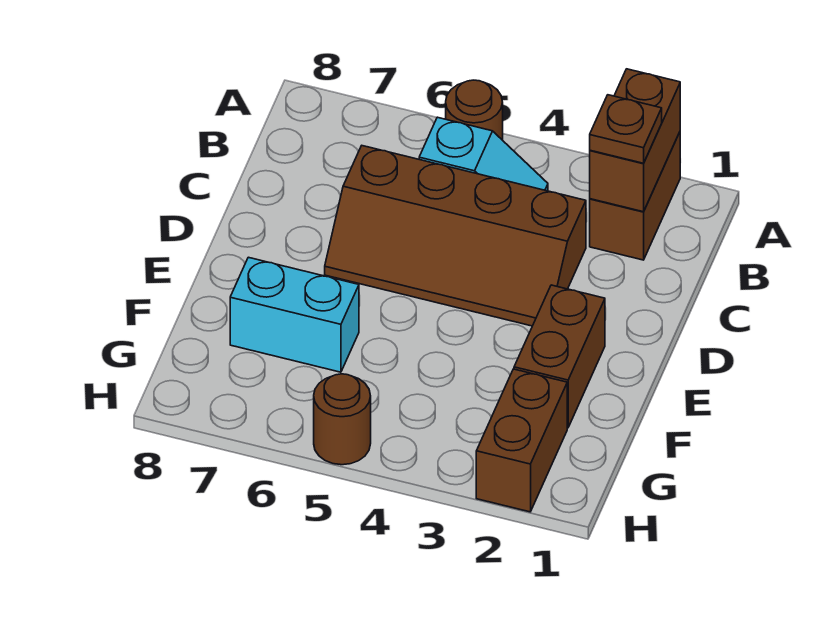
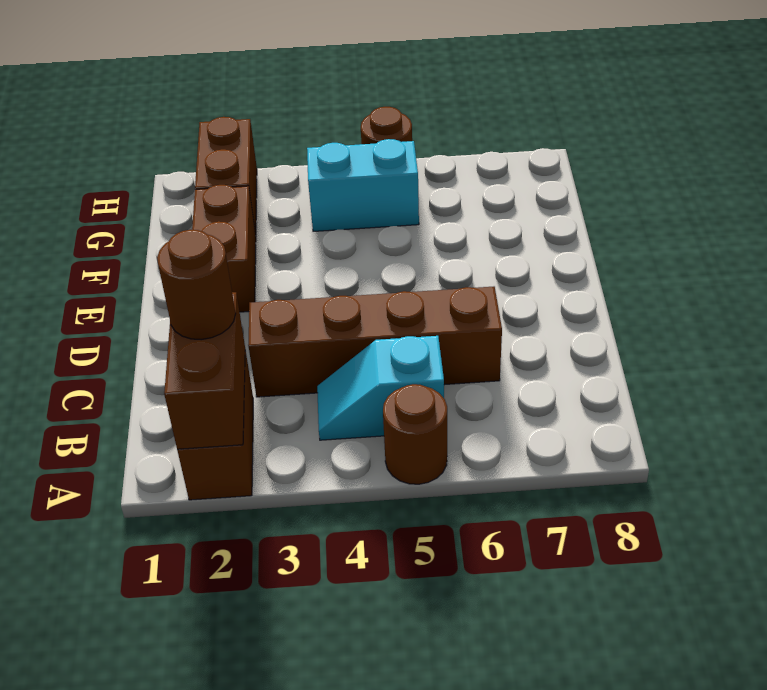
brown 1x1 plate [590,95,662,163] -> brown 1x1 round brick [157,230,236,340]
cyan 1x2 brick [230,257,359,372] -> cyan 1x2 brick moved to [307,139,419,231]

